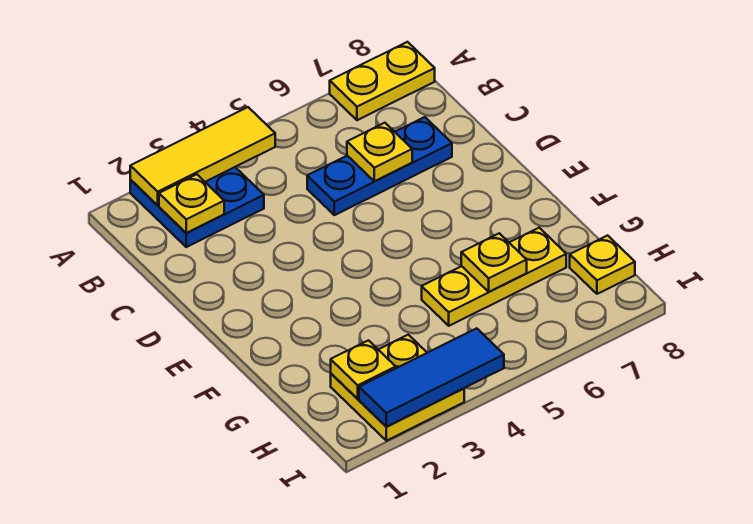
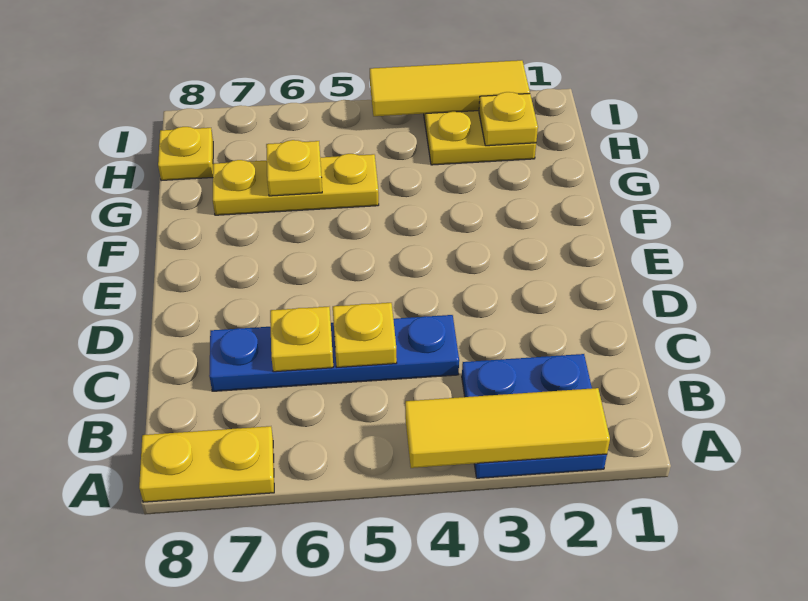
yellow 1x1 plate [159,174,224,233] -> yellow 1x1 plate moved to [333,303,397,367]
blue 1x3 plate [307,117,452,215] -> blue 1x4 plate [209,315,459,391]
blue 1x3 tile [359,328,504,427] -> yellow 1x3 tile [370,60,530,116]

